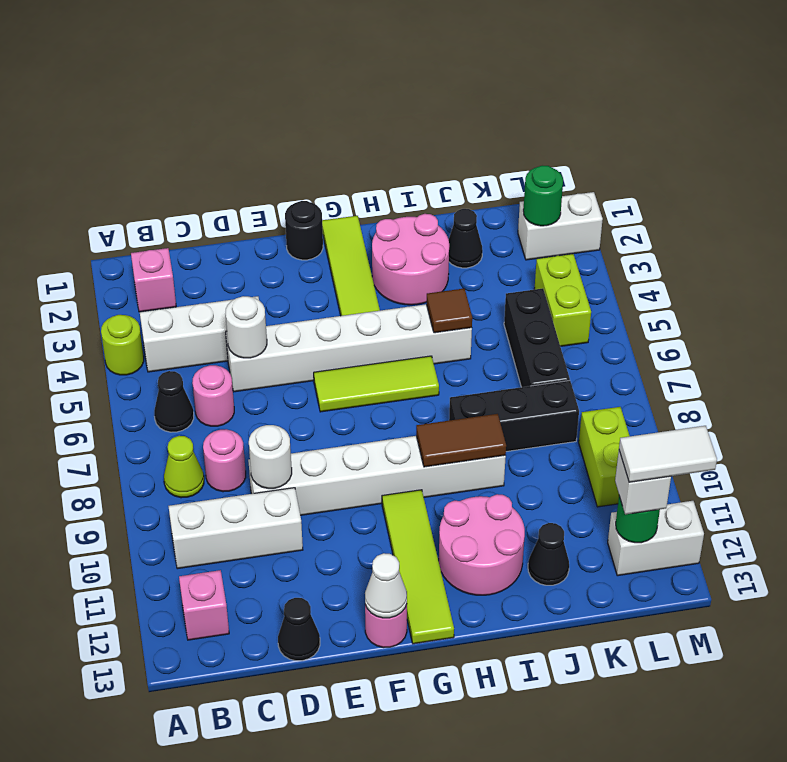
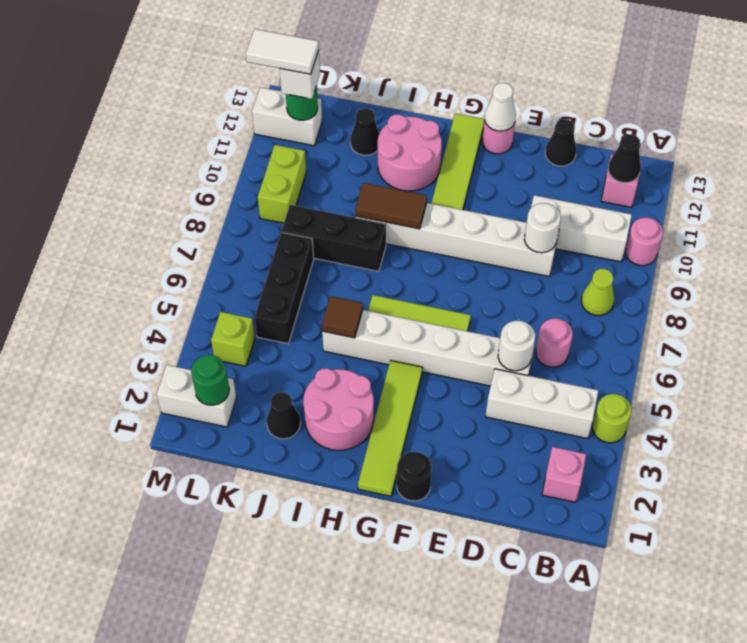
black 1x1 cone [154,371,194,432] -> black 1x1 cone moved to [608,134,641,183]
pink 1x1 round brick [203,429,246,492] -> pink 1x1 round brick moved to [626,217,663,266]
lime 1x2 brick [534,254,591,346] -> lime 1x1 brick [211,312,255,366]

